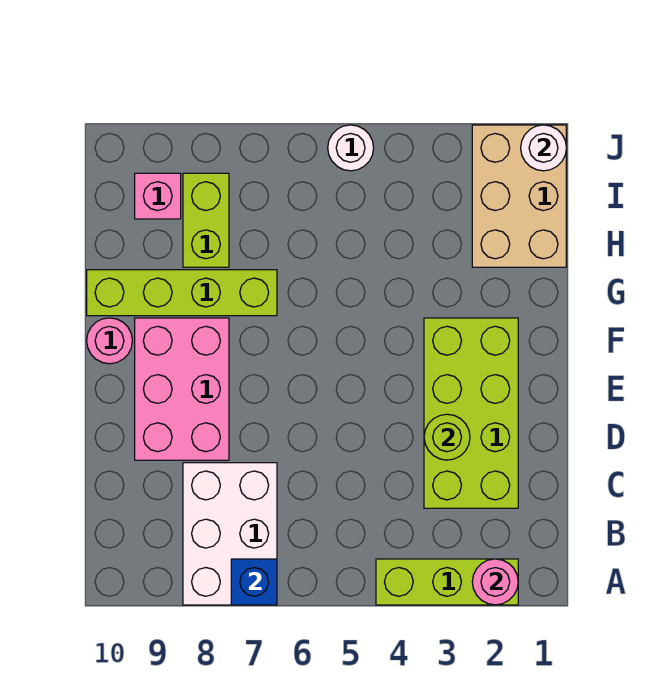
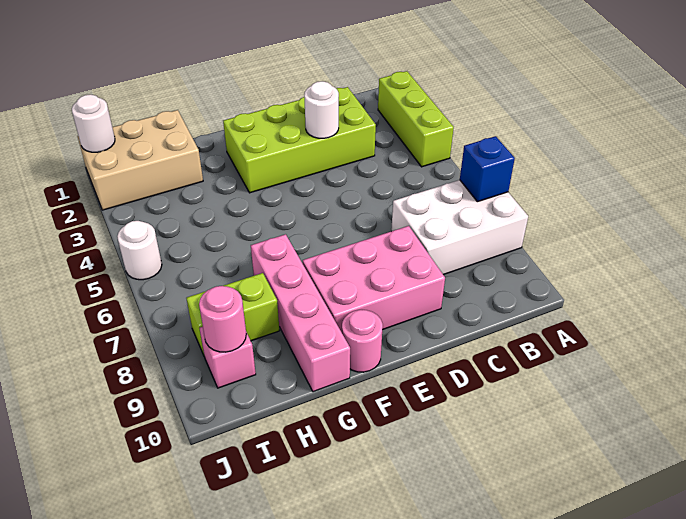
pink 1x1 round brick [472,559,518,605] -> pink 1x1 round brick moved to [199,286,246,352]
lime 1x1 round brick [424,414,470,460] -> white 1x1 round brick [304,81,339,138]
lime 1x4 brick [87,270,277,316] -> pink 1x4 brick [251,234,350,392]

